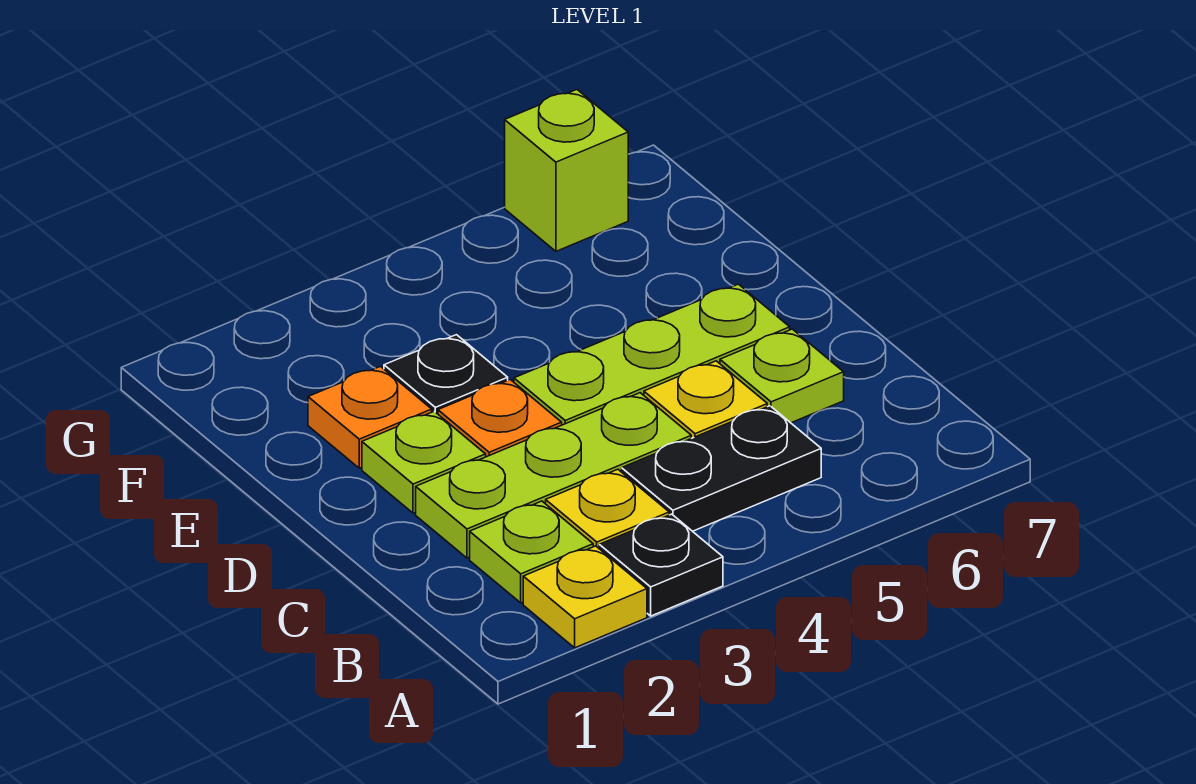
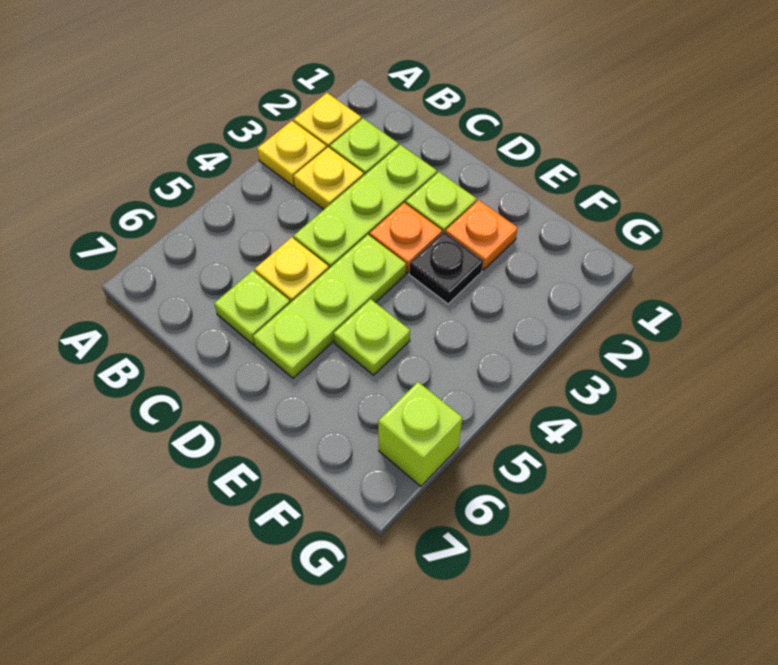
black 1x1 plate [599,514,723,616] -> yellow 1x1 plate [257,121,326,186]
black 1x2 plate [622,406,821,531] -> none
none -> lime 1x1 plate [334,299,410,375]

